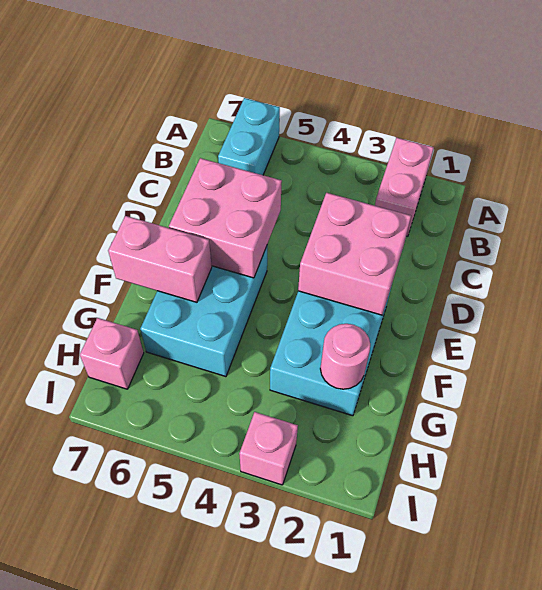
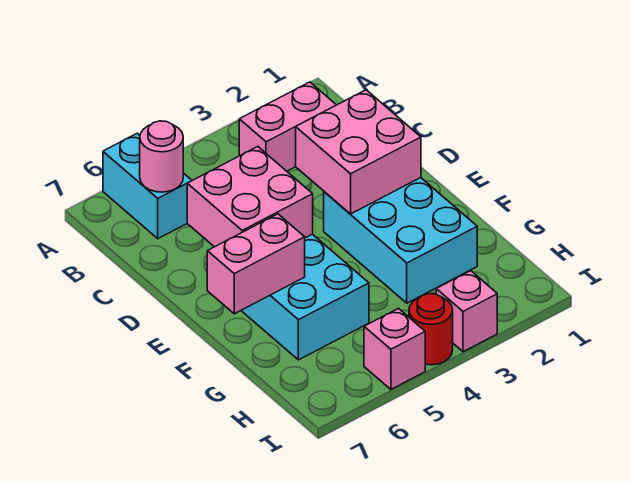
pink 1x2 brick [375,138,434,236] -> pink 1x2 brick turned to [239,82,336,171]
pink 1x1 round brick [320,324,370,389] -> pink 1x1 round brick moved to [140,121,183,192]
pink 1x1 brick [80,318,144,389] -> pink 1x1 brick moved to [364,308,425,389]
none -> red 1x1 round brick [409,294,453,365]

